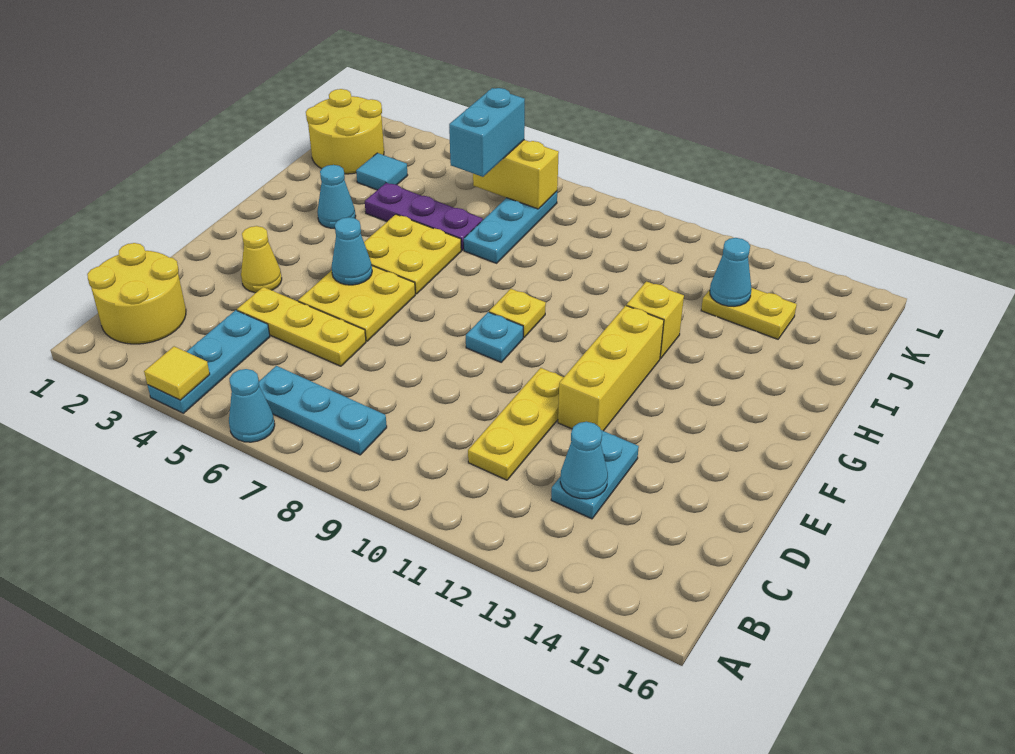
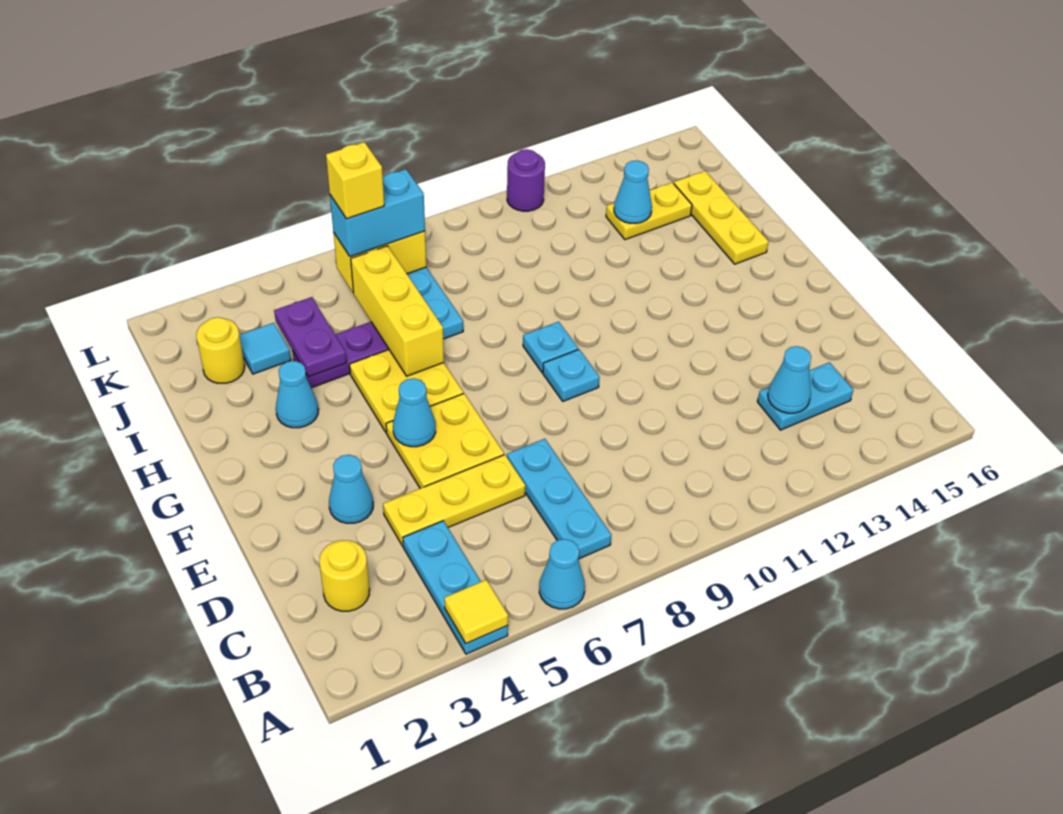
yellow 2x2 round brick [87,243,186,344] -> yellow 1x1 round brick [319,540,370,611]
cyan 1x3 plate [259,366,387,455] -> cyan 1x3 plate turned to [507,439,611,559]
yellow 1x3 plate [468,368,564,480] -> yellow 1x3 plate moved to [674,171,769,264]
cyan 1x2 plate [551,430,639,519] -> cyan 1x2 plate turned to [757,362,853,430]
yellow 1x1 cone [241,226,282,293] -> cyan 1x1 cone [329,455,373,523]
yellow 1x3 brick [558,306,664,431] -> yellow 1x3 brick moved to [351,246,444,376]
yellow 1x1 plate [489,289,546,337] -> cyan 1x1 plate [523,322,578,373]
yellow 1x1 brick [627,281,684,359] -> yellow 1x1 brick moved to [326,142,384,219]
none -> purple 1x2 plate [274,297,347,377]
yellow 2x2 round brick [306,89,384,174] -> yellow 1x1 round brick [196,317,245,383]
cyan 1x2 brick [449,88,525,177] -> cyan 1x2 brick turned to [330,169,425,257]
none -> purple 1x1 round brick [507,149,545,211]

